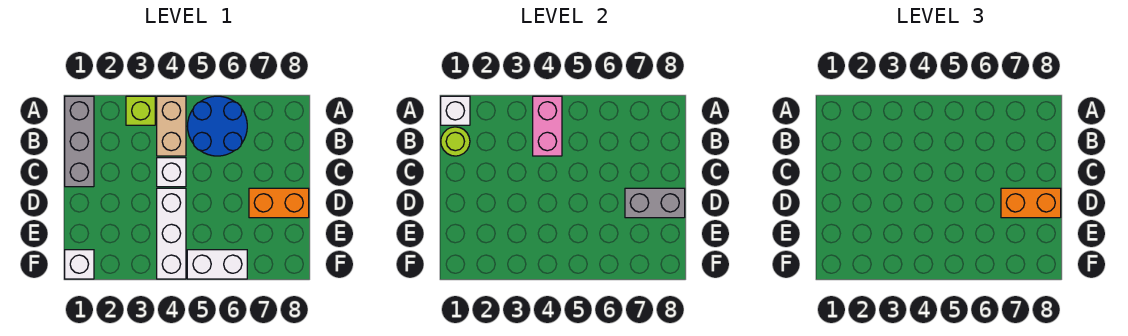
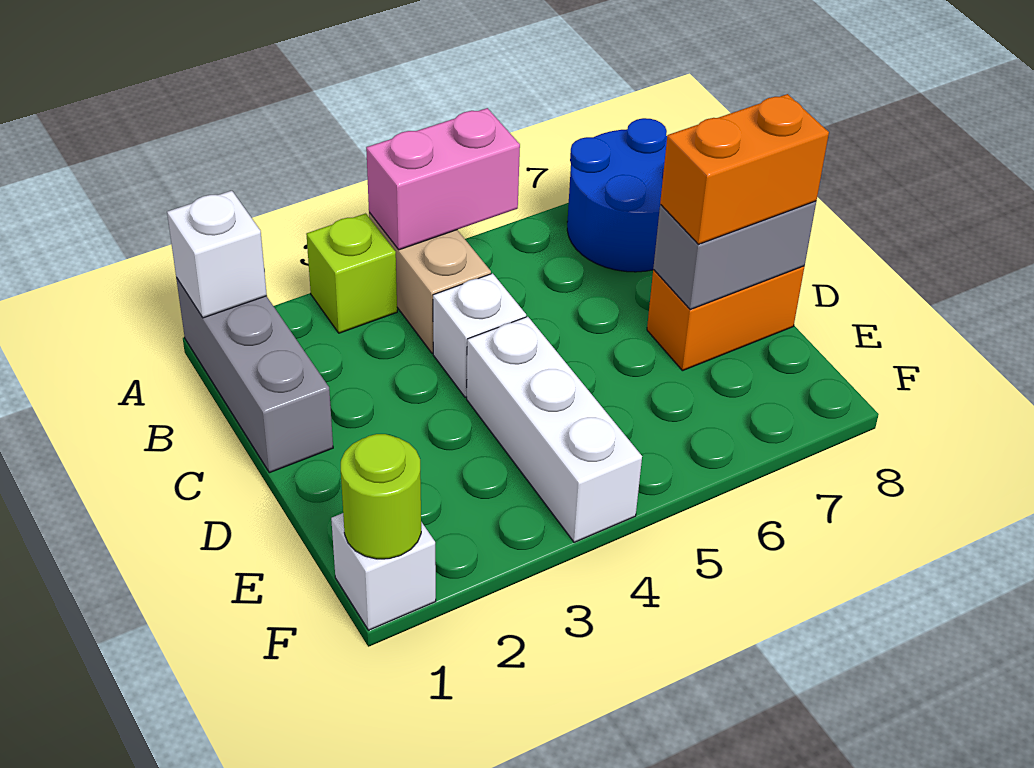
pink 1x2 brick [533,96,562,156] -> pink 1x2 brick turned to [366,108,520,250]
blue 2x2 round brick [188,96,247,156] -> blue 2x2 round brick moved to [567,118,667,272]
lime 1x1 round brick [441,127,470,156] -> lime 1x1 round brick moved to [341,434,421,559]
white 1x2 brick [187,250,247,279] -> none

